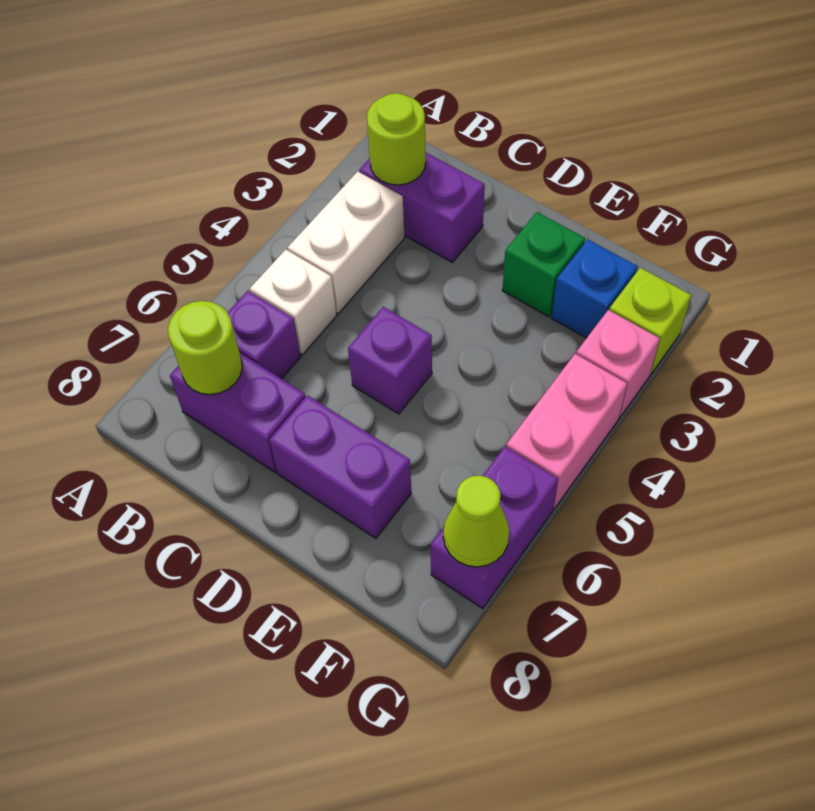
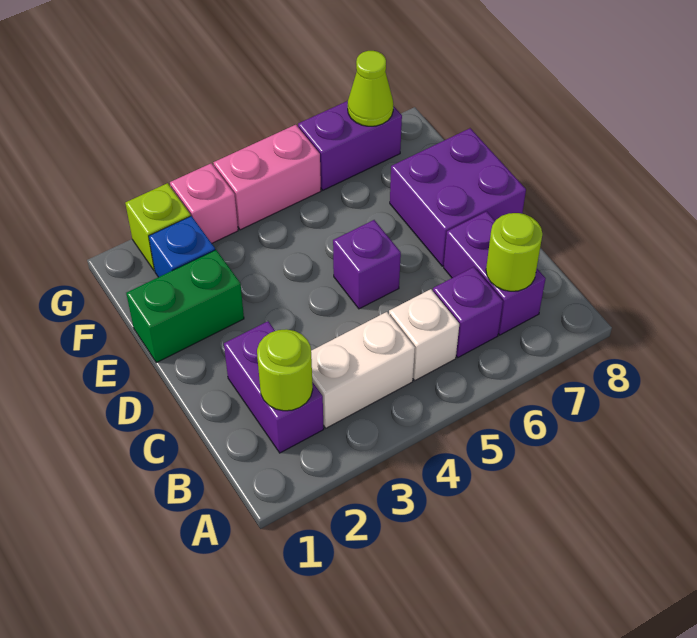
purple 1x2 brick [269,395,411,538] -> purple 2x2 brick [390,128,526,266]
green 1x1 brick [502,212,585,317] -> green 1x2 brick [126,250,244,363]

